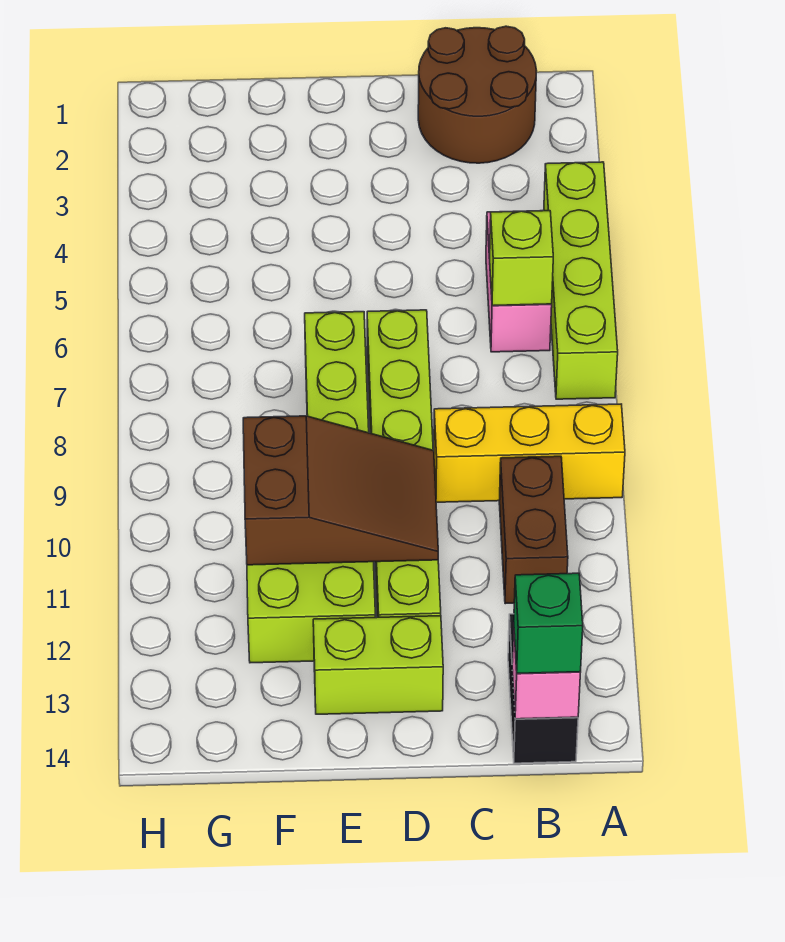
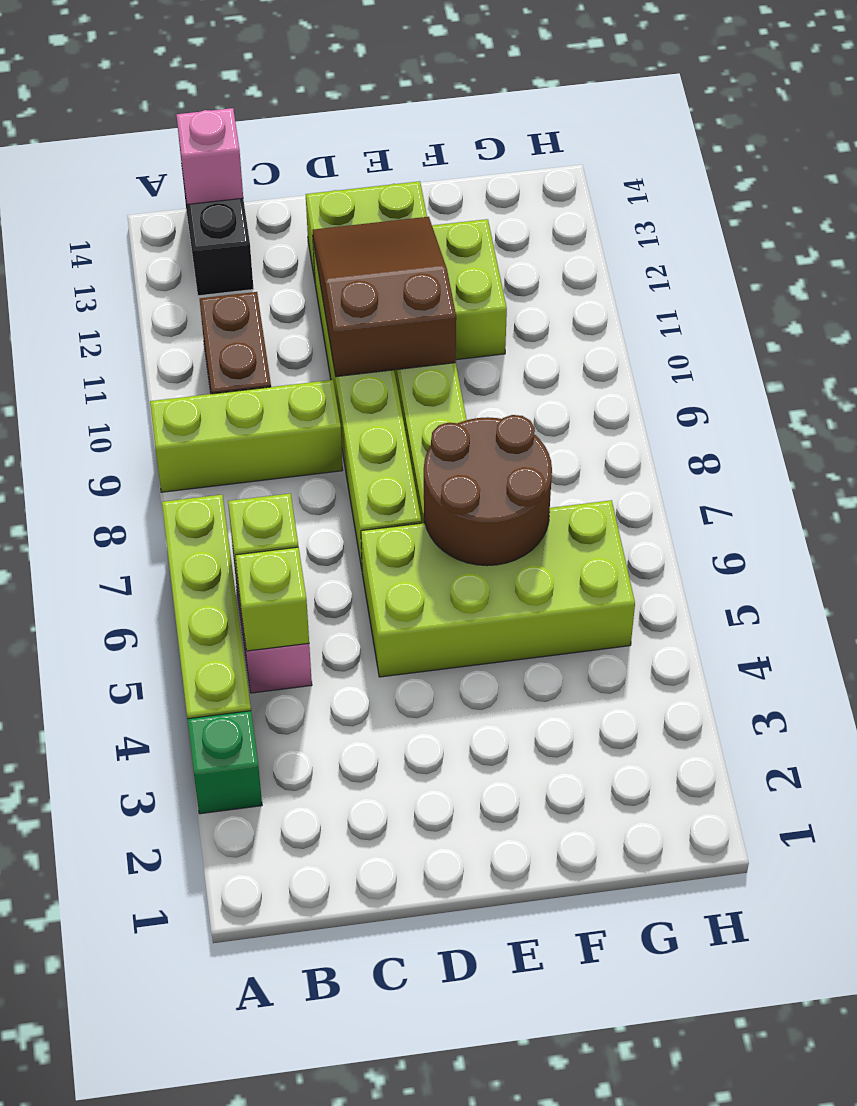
yellow 1x3 brick [434,404,625,502] -> lime 1x3 brick [150,380,343,492]
brown 2x2 round brick [418,26,537,163] -> brown 2x2 round brick moved to [424,415,552,566]
none -> lime 1x1 brick [235,547,309,651]
green 1x1 brick [514,573,583,673] -> green 1x1 brick moved to [187,711,262,814]
none -> lime 2x4 brick [361,500,635,677]
brown 2x3 slope [243,416,438,565] -> brown 2x3 slope turned to [313,217,456,377]

